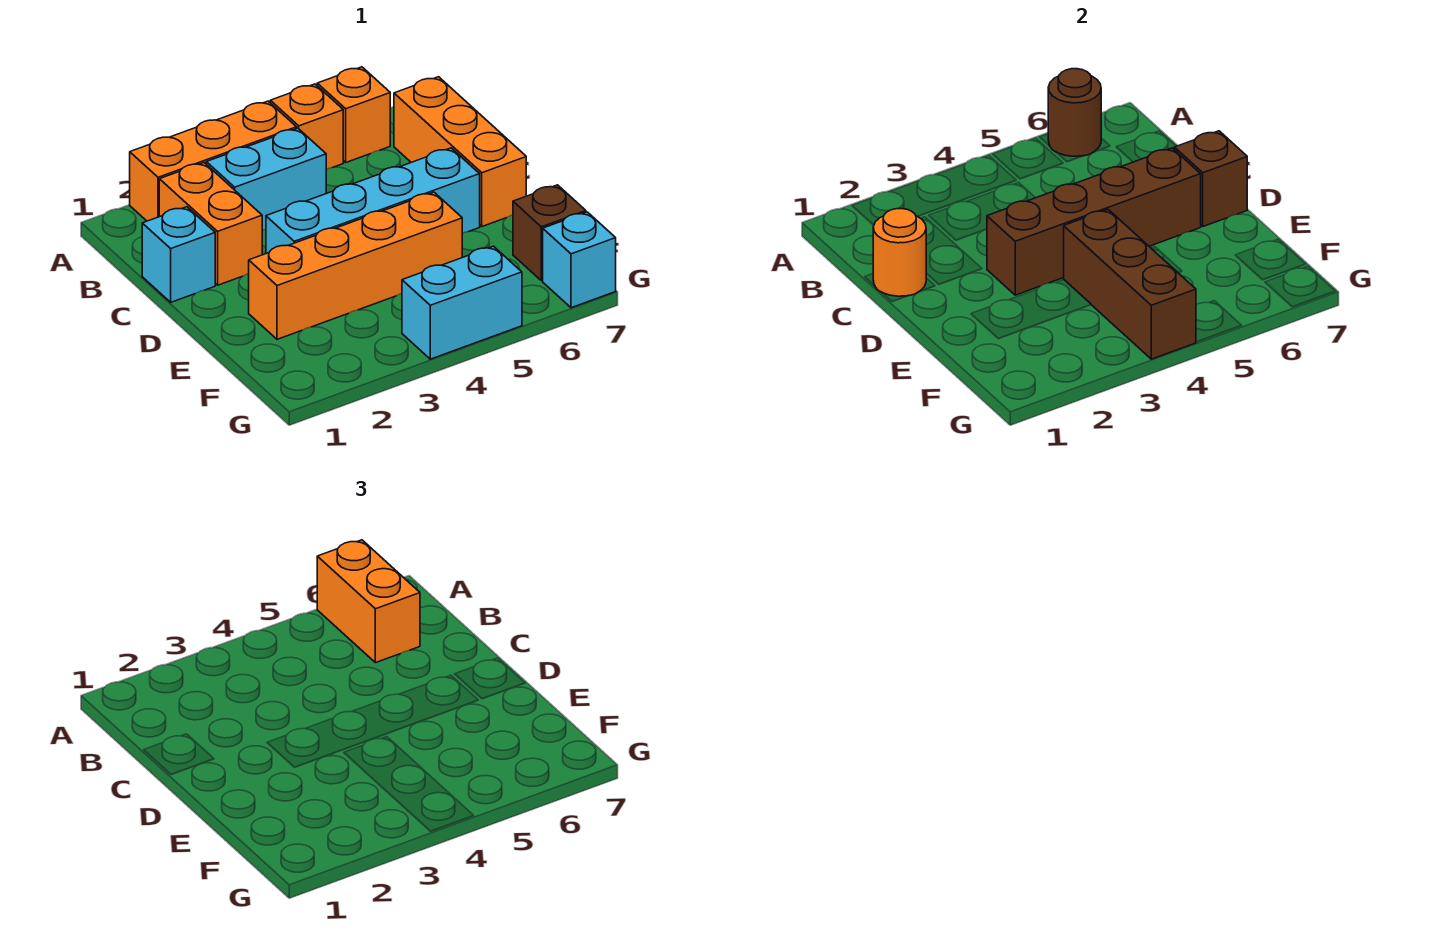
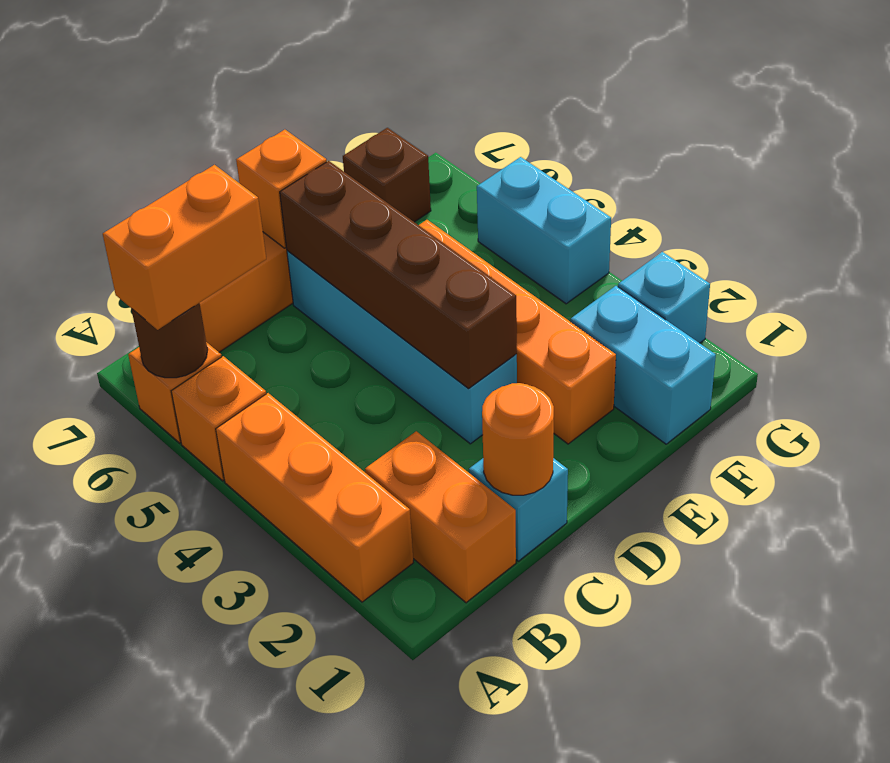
orange 1x2 brick [159,163,262,285] -> orange 1x2 brick turned to [365,431,516,603]
cyan 1x2 brick [206,128,326,231] -> cyan 1x2 brick moved to [571,286,716,444]
brown 1x1 brick [1174,131,1247,226] -> orange 1x1 brick [236,130,327,248]
brown 1x3 brick [1064,210,1196,359] -> none
cyan 1x1 brick [543,212,616,308] -> cyan 1x1 brick moved to [618,252,710,343]

